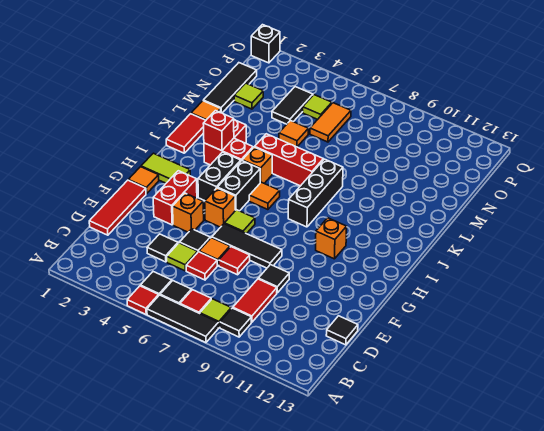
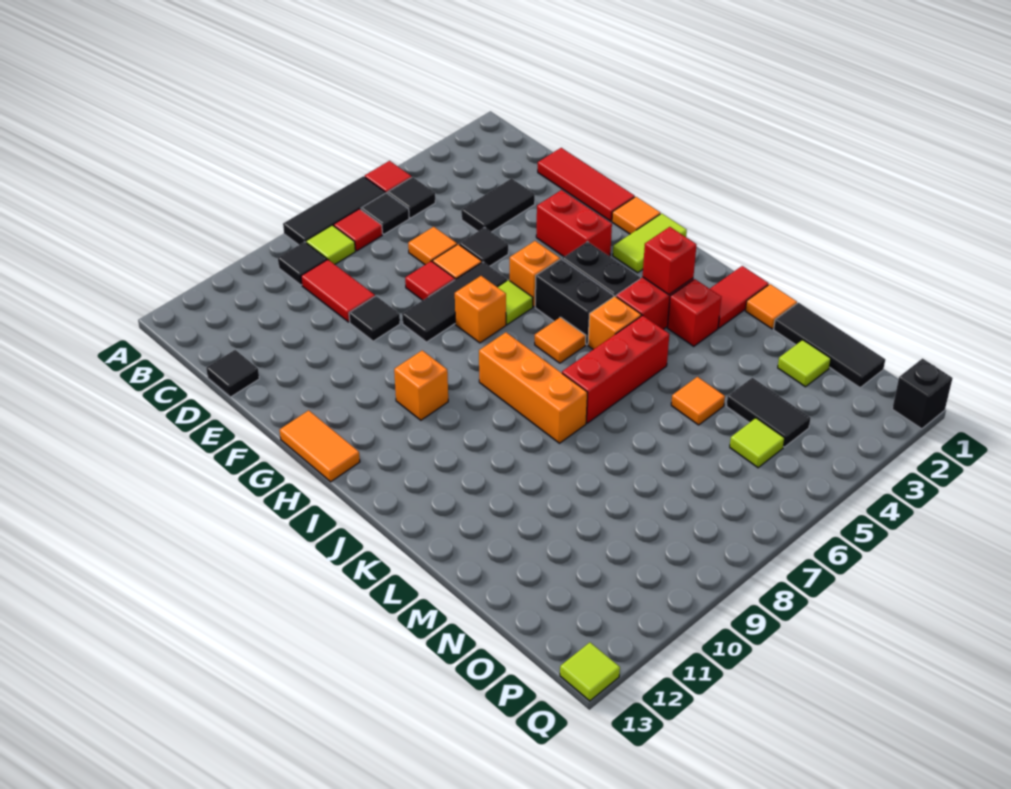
black 1x1 tile [147,234,178,262] -> black 1x2 tile [461,179,535,232]
lime 1x1 tile [167,243,198,271] -> lime 1x1 tile moved to [560,642,620,701]
red 1x1 tile [186,252,217,280] -> orange 1x1 tile [408,227,457,265]
orange 1x1 brick [173,193,204,232] -> orange 1x1 brick moved to [455,276,506,343]
black 1x3 brick [288,159,343,227] -> orange 1x3 brick [479,332,587,443]
red 1x2 tile [166,114,206,153] -> red 1x2 tile turned to [710,266,769,328]
orange 1x2 tile [310,103,351,142] -> orange 1x2 tile moved to [280,410,360,482]

